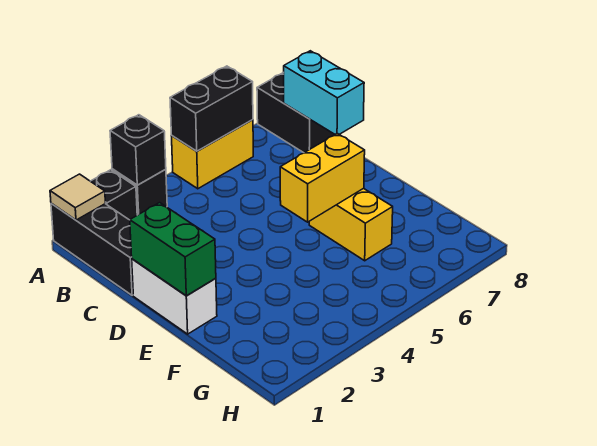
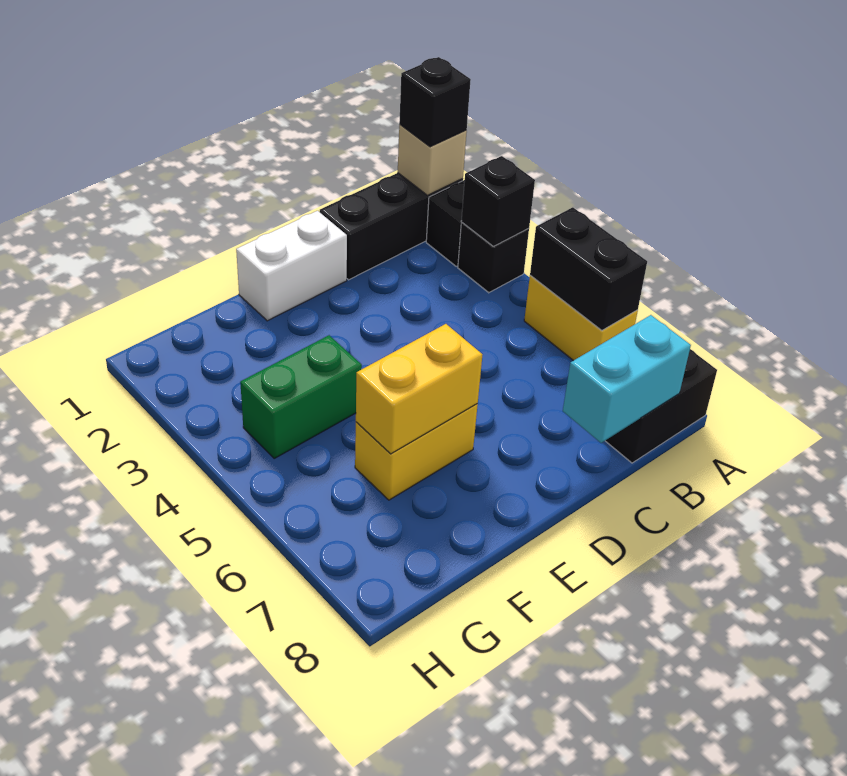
tan 1x1 tile [50,174,105,220] -> tan 1x1 brick [398,125,467,195]
none -> black 1x1 brick [399,57,471,147]
green 1x2 brick [130,203,216,296] -> green 1x2 brick moved to [240,335,362,458]
yellow 1x2 brick [280,133,365,222] -> yellow 1x2 brick turned to [356,324,482,454]

